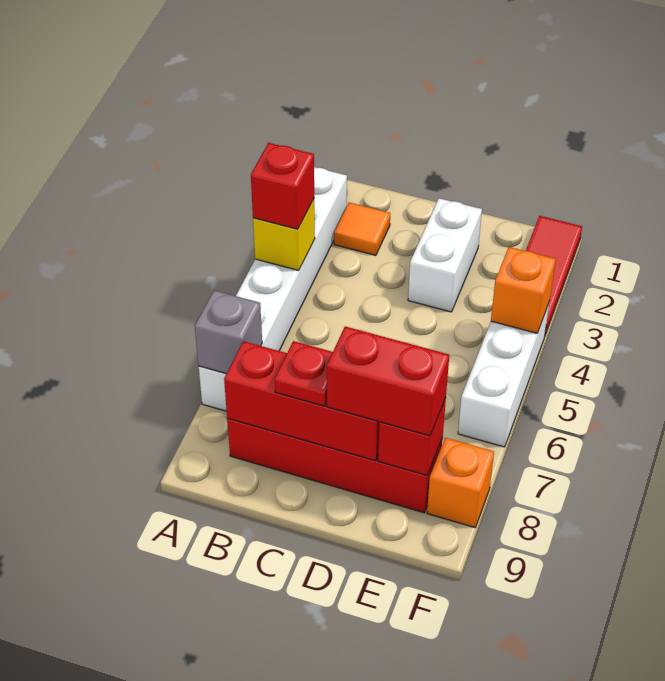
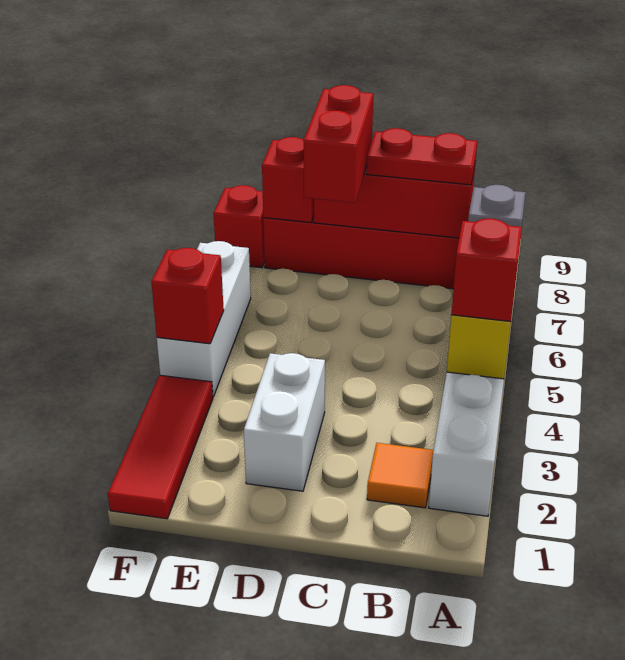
red 1x1 plate [275,341,333,406] -> red 1x2 plate [367,128,477,185]
red 1x2 brick [327,327,449,436] -> red 1x2 brick turned to [303,85,373,203]
orange 1x1 brick [491,247,556,333] -> red 1x1 brick [151,248,224,344]
orange 1x1 brick [427,438,494,528] -> red 1x1 brick [213,185,265,268]

